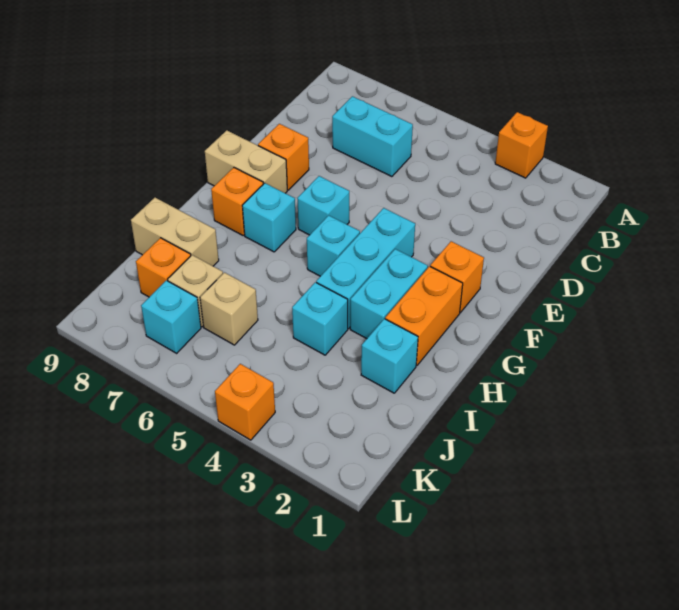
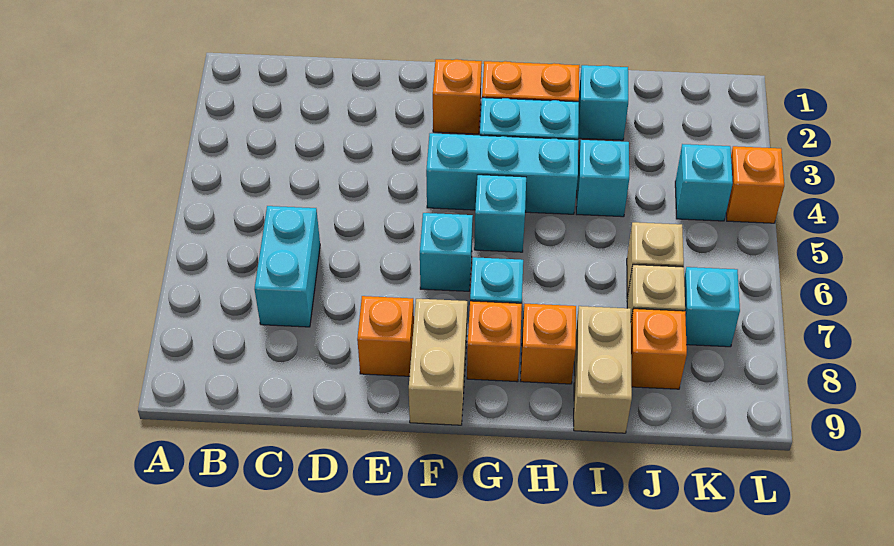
orange 1x1 brick [495,112,548,178] -> orange 1x1 brick moved to [521,304,576,384]
none -> cyan 1x1 brick [675,144,733,221]

